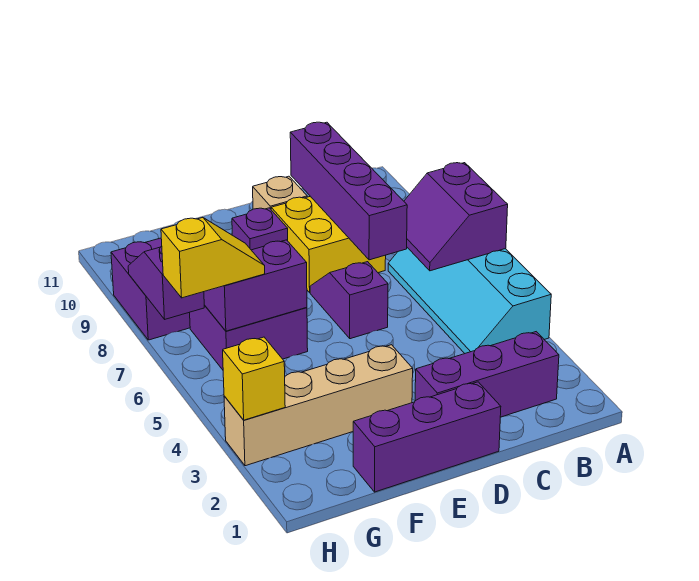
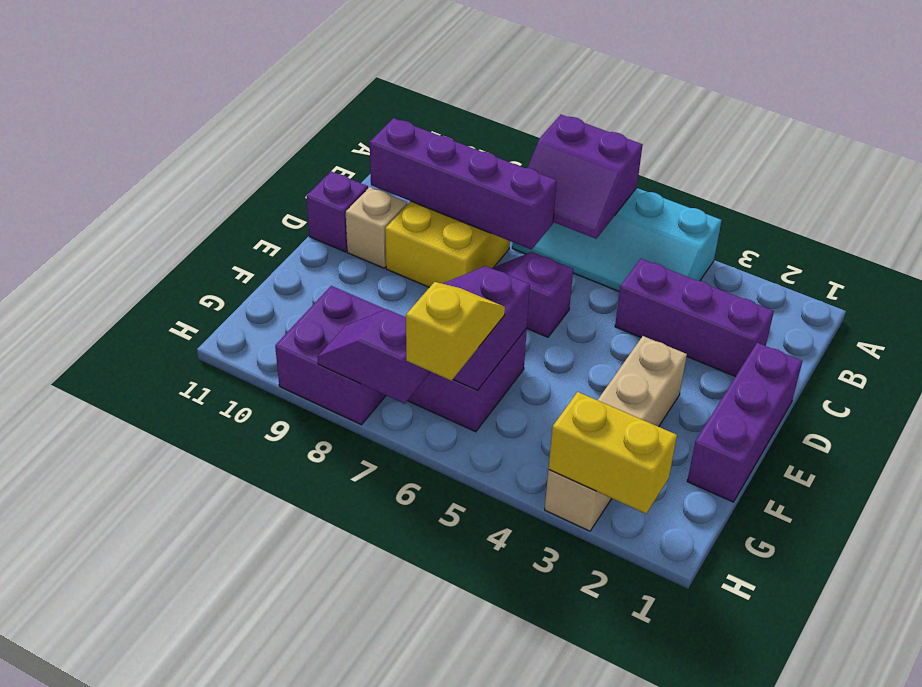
purple 1x3 brick [415,332,559,417] -> purple 1x3 brick turned to [615,259,774,377]
purple 1x1 brick [232,208,288,250] -> purple 1x1 brick moved to [307,171,368,252]
yellow 1x1 brick [223,337,285,420] -> yellow 1x2 brick [549,392,677,514]

